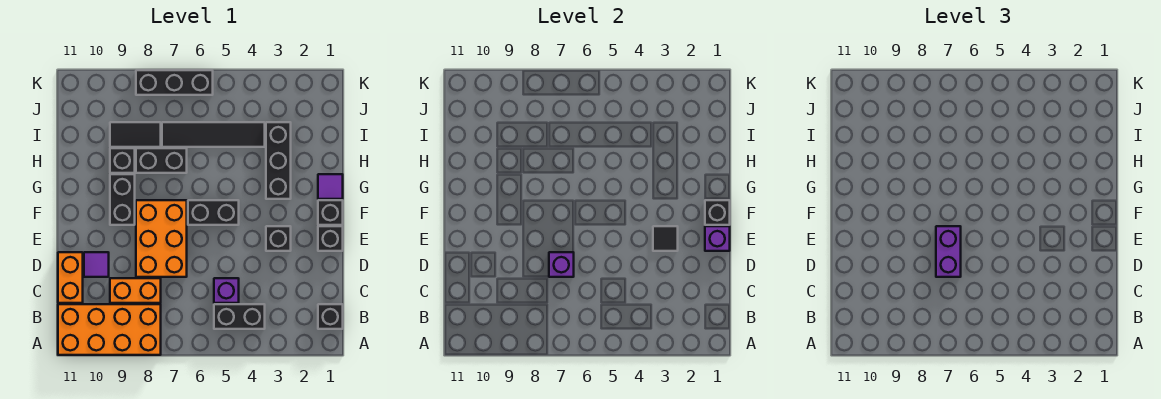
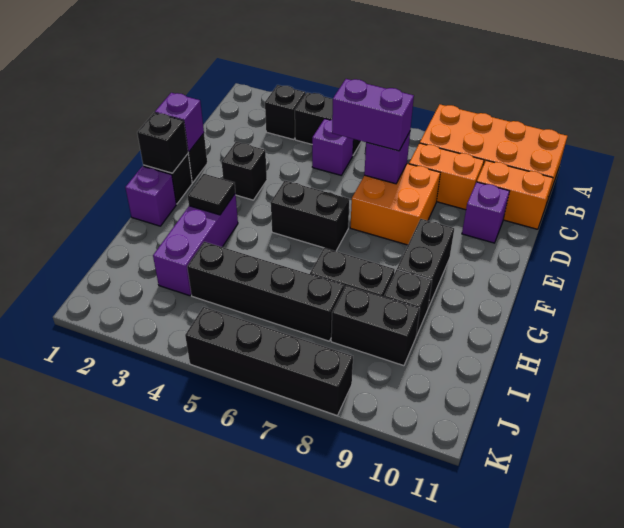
black 1x1 brick [318,304,343,329] -> black 1x1 brick moved to [265,85,305,139]
orange 1x2 brick [58,252,83,303] -> orange 1x2 brick turned to [477,160,553,229]
orange 2x3 brick [136,200,187,277] -> orange 2x2 brick [350,164,440,245]
purple 1x2 brick [936,226,961,277] -> purple 1x2 brick turned to [332,79,414,151]
purple 1x1 tile [84,252,109,277] -> purple 1x1 brick [462,182,509,243]
black 1x1 tile [653,226,678,251] -> black 1x1 tile moved to [188,174,235,215]
purple 1x1 tile [318,174,343,199] -> purple 1x1 brick [125,166,176,226]
black 1x3 brick [266,122,291,199] -> purple 1x3 brick [153,193,238,296]
black 1x4 tile [162,122,265,147] -> black 1x4 brick [187,242,344,341]
black 1x2 tile [110,122,161,147] -> black 1x2 brick [331,285,420,366]
black 1x3 brick [136,70,213,95] -> black 1x4 brick [185,307,353,415]

